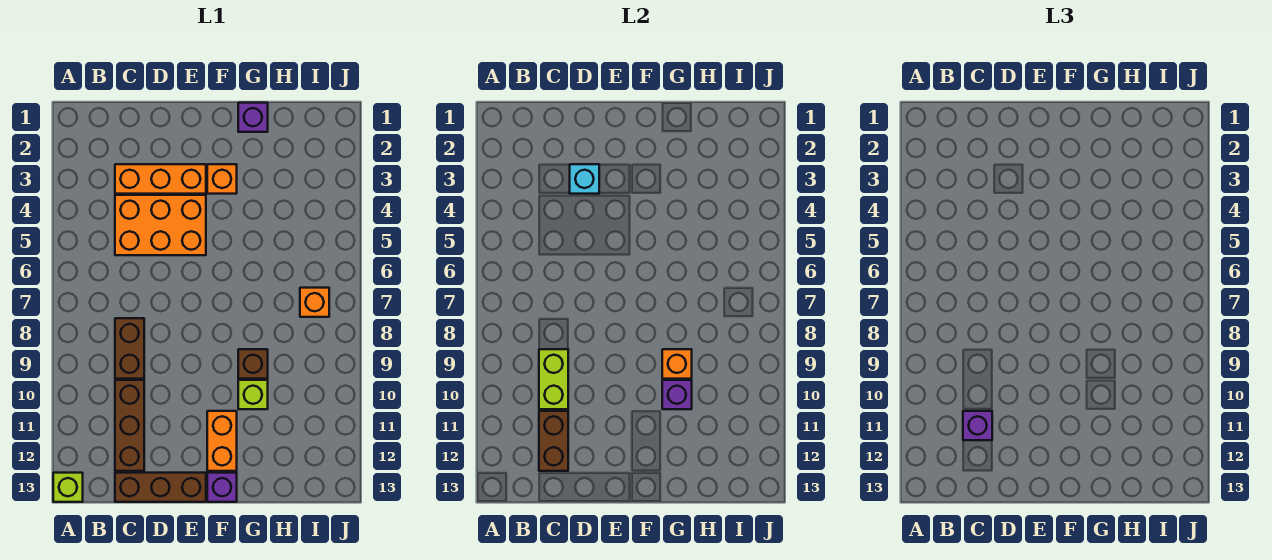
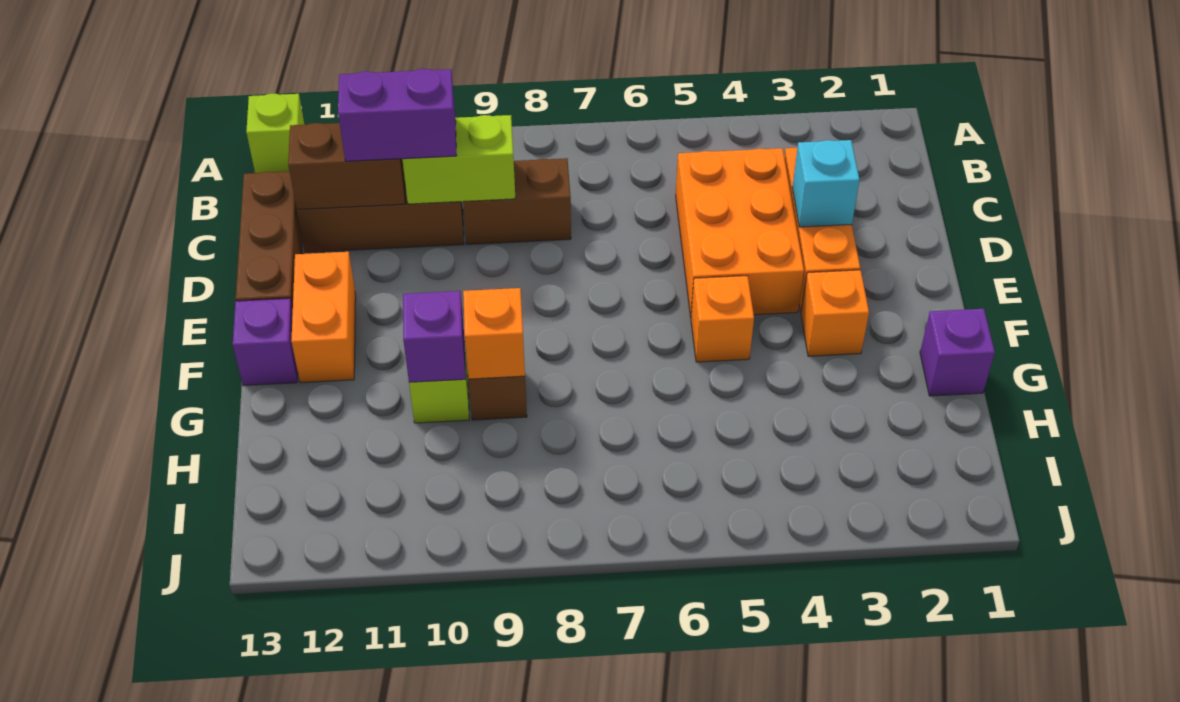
purple 1x1 brick [963,411,992,440] -> purple 1x2 brick [338,69,457,161]
orange 1x2 brick [207,411,237,471] -> orange 1x2 brick turned to [291,252,356,383]
orange 1x1 brick [300,288,329,317] -> orange 1x1 brick moved to [691,276,754,362]

